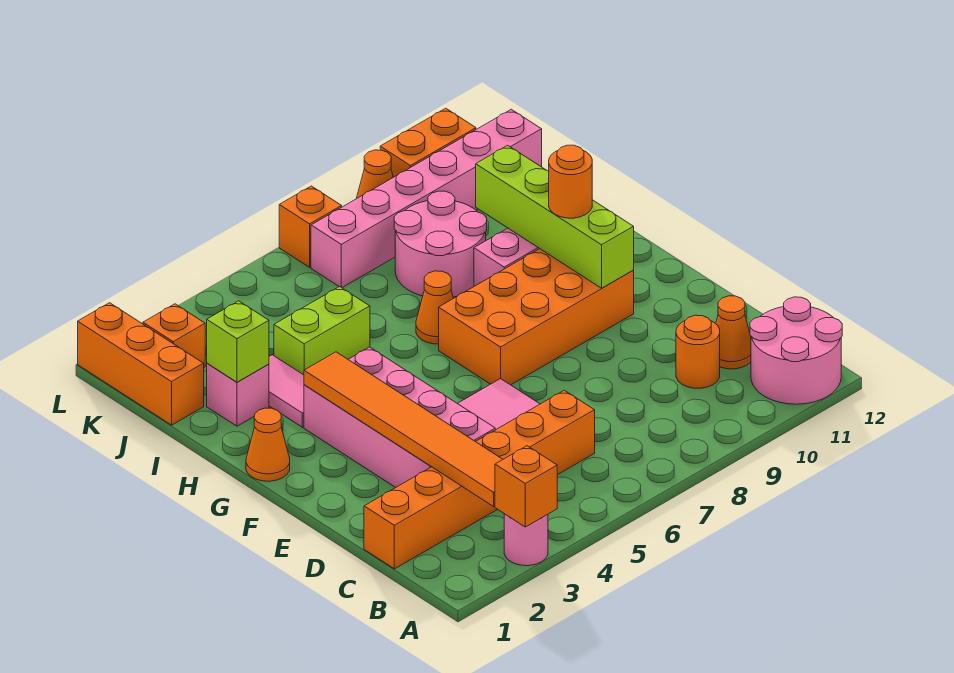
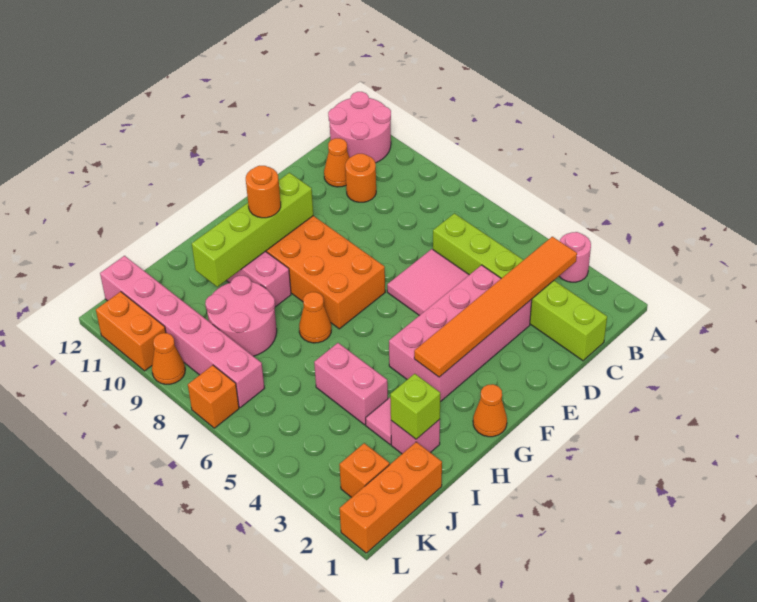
orange 1x1 brick [495,446,557,527] -> none
orange 1x6 brick [364,390,595,569] -> lime 1x6 brick [433,213,607,361]
lime 1x2 brick [274,287,370,375] -> pink 1x2 brick [314,343,388,425]

